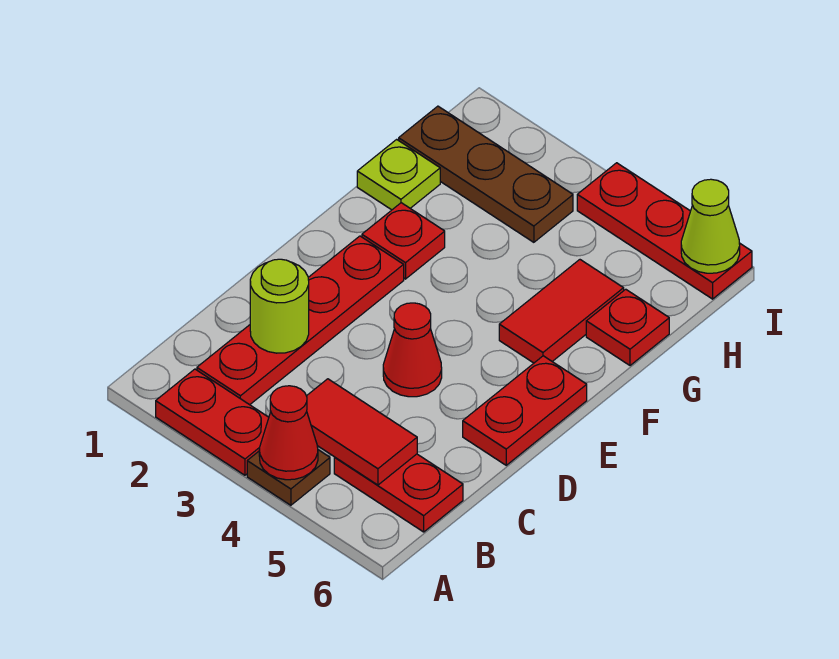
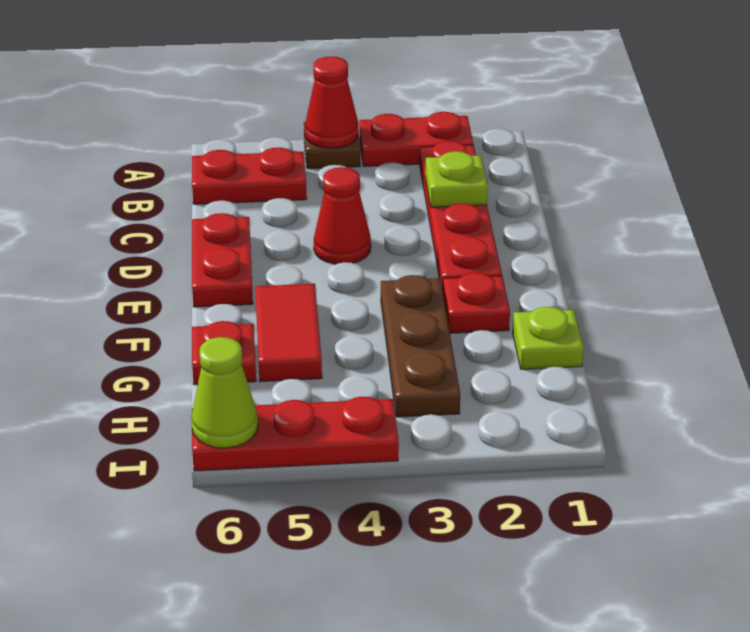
red 1x2 tile [307,379,417,485] -> none
lime 1x1 round brick [250,259,309,353] -> lime 1x1 plate [425,151,488,207]
brown 1x3 plate [399,106,573,242] -> brown 1x3 plate turned to [381,275,460,417]

